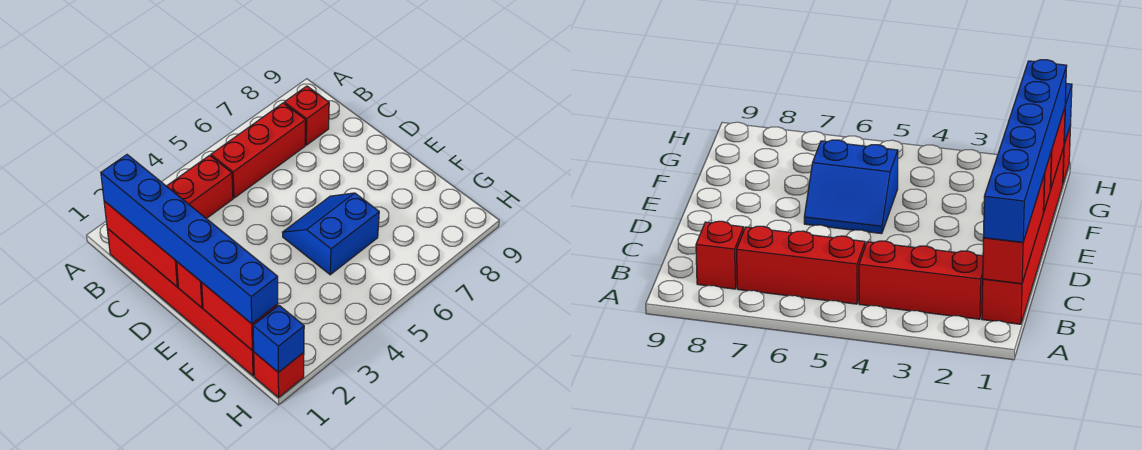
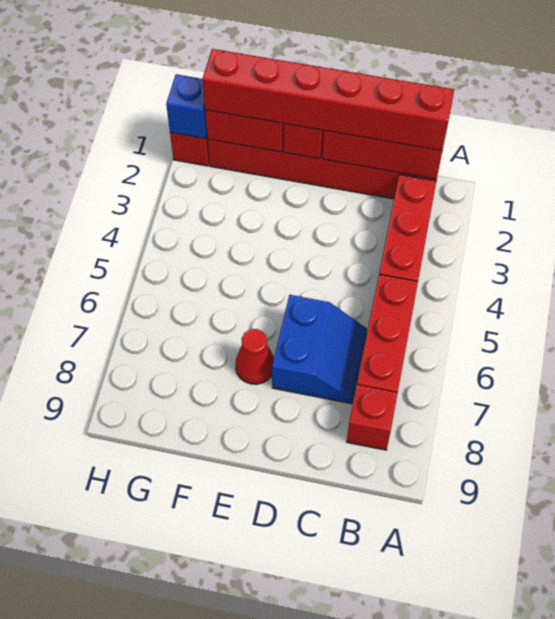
blue 1x6 brick [101,155,278,324] -> red 1x6 brick [203,49,454,151]
blue 2x2 slope [283,193,379,275] -> blue 2x2 slope moved to [272,295,367,404]
none -> red 1x1 cone [235,329,274,384]

